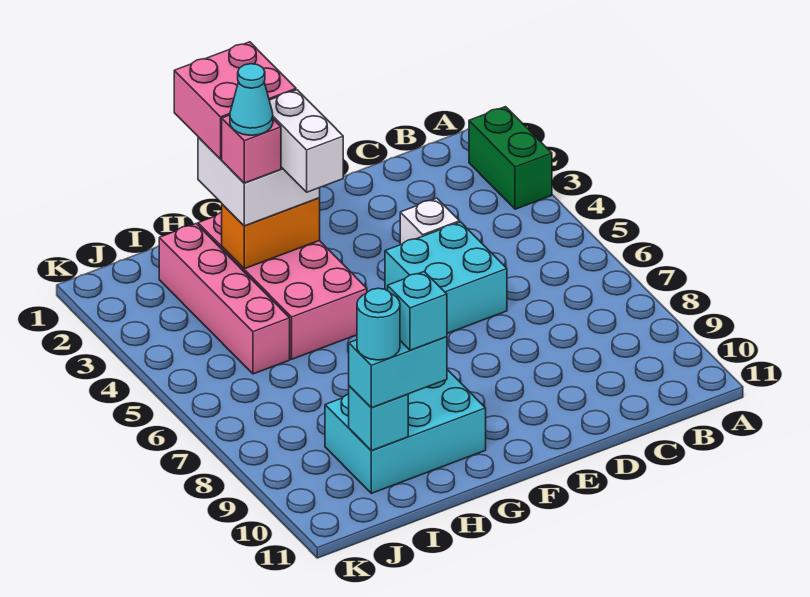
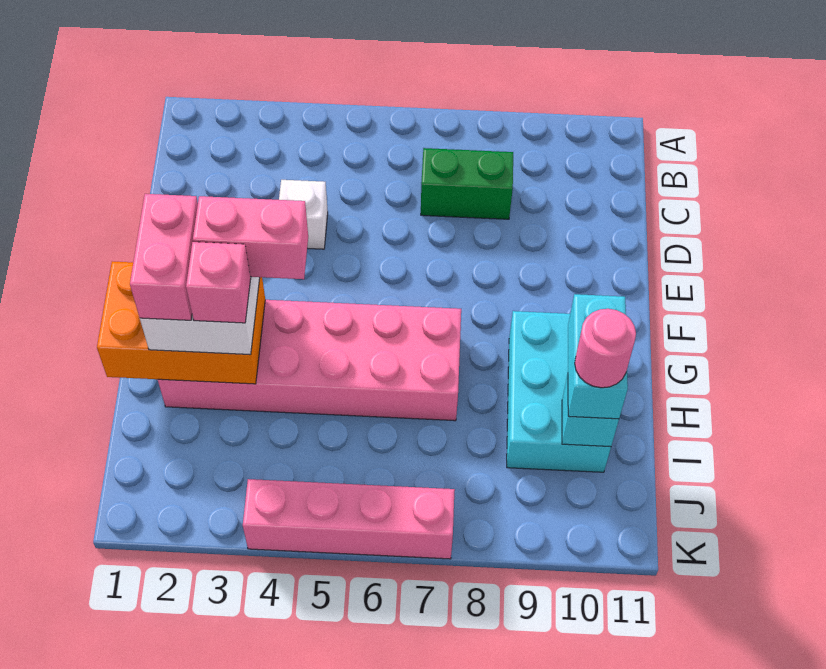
green 1x2 brick [469,107,552,209] -> green 1x2 brick moved to [421,148,513,219]
cyan 2x2 brick [385,222,507,333] -> none
pink 2x2 brick [174,42,296,159] -> pink 1x2 brick [130,194,198,320]
pink 2x4 brick [198,212,367,359] -> pink 2x6 brick [158,300,461,421]
orange 1x2 brick [222,198,320,269] -> orange 2x3 brick [97,261,265,384]
white 1x2 brick [269,90,343,192] -> pink 1x2 brick [193,196,308,279]
cyan 1x1 cone [230,64,273,135] -> none
cyan 1x1 brick [388,272,447,350] -> none
pink 1x4 brick [159,224,290,374] -> pink 1x4 brick moved to [243,479,455,559]
cyan 1x1 round brick [357,288,400,360] -> pink 1x1 round brick [575,309,636,388]

